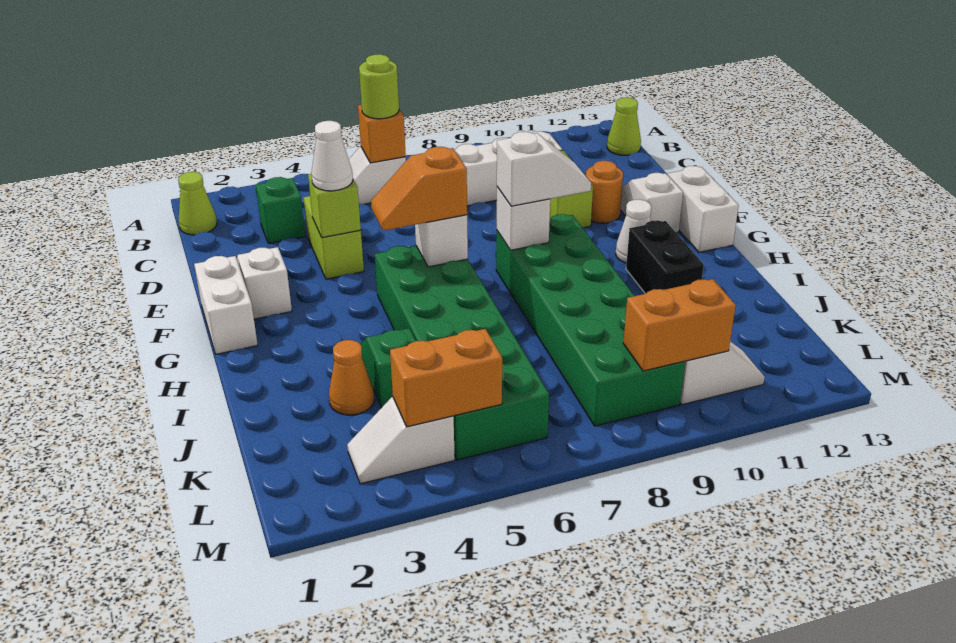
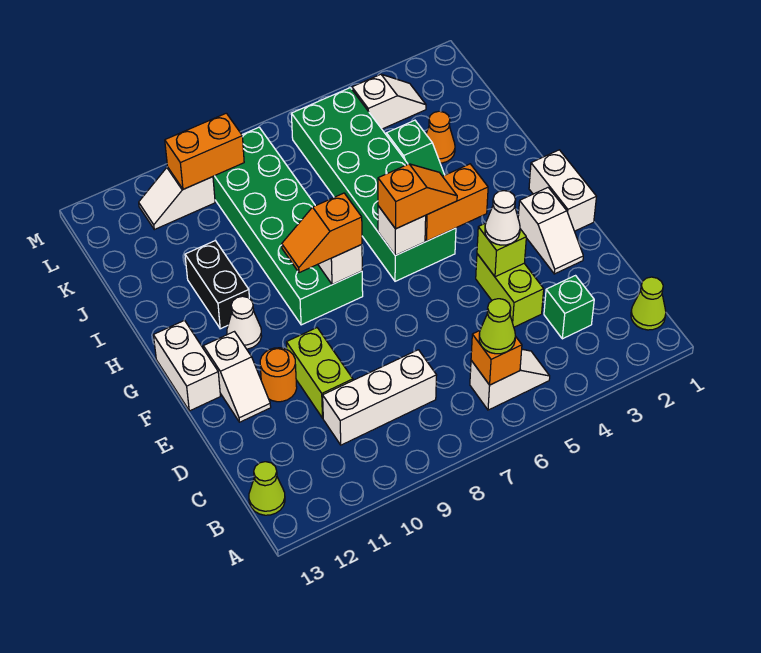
lime 1x1 round brick [359,54,399,119] -> lime 1x1 cone [479,299,515,354]
white 1x2 slope [497,132,591,206] -> orange 1x2 slope [282,193,362,273]
orange 1x2 brick [390,329,502,427] -> orange 1x2 brick moved to [425,164,488,241]

